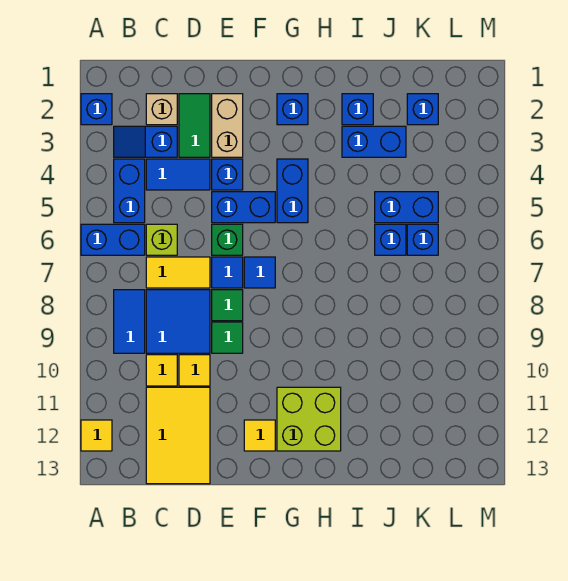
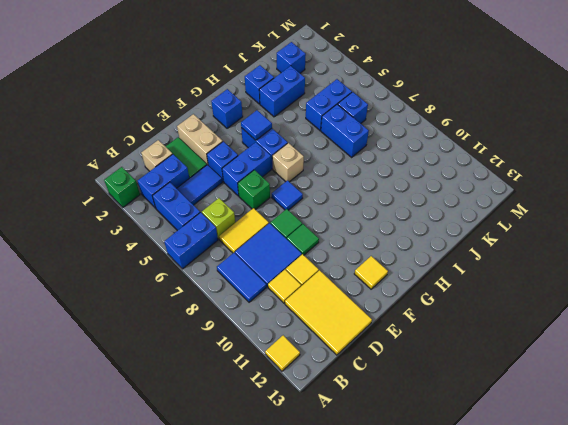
blue 1x1 brick [81,94,112,125] -> green 1x1 brick [104,167,140,207]
blue 1x2 slope [114,126,177,157] -> blue 1x2 brick [138,154,189,208]
blue 1x1 tile [212,257,243,288] -> blue 1x1 tile moved to [241,110,272,140]
none -> tan 1x1 brick [272,143,304,182]
lime 2x2 brick [277,387,341,451] -> none
blue 1x1 brick [375,224,406,255] -> blue 1x2 brick [321,104,369,157]

